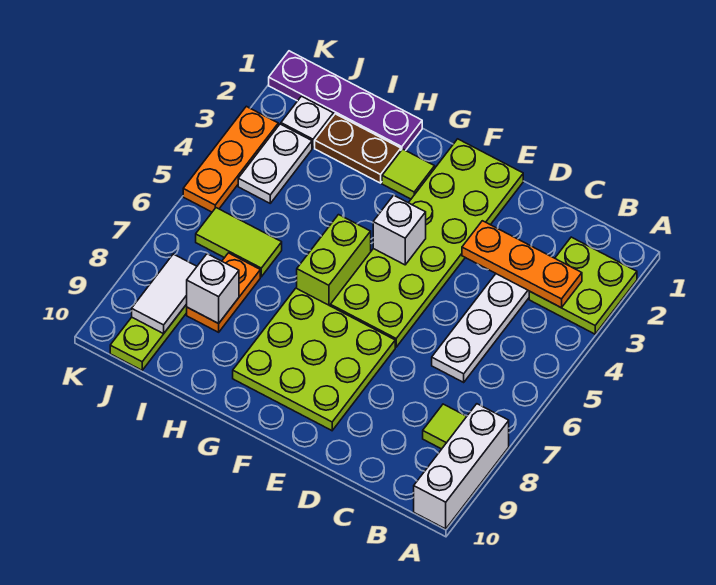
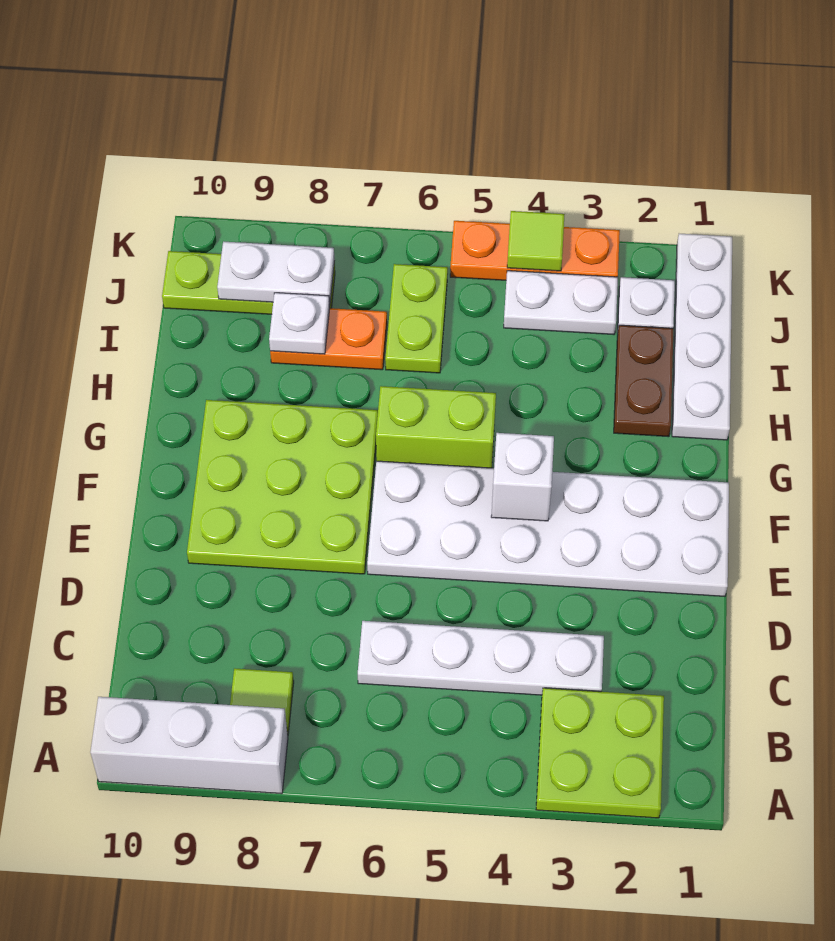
orange 1x3 plate [462,221,582,308] -> none
lime 2x6 plate [330,139,523,347] -> white 2x6 plate [367,461,729,596]
lime 1x1 tile [382,149,435,199] -> lime 1x1 tile moved to [507,211,565,271]
purple 1x4 plate [269,51,422,151] -> white 1x4 plate [672,234,732,440]
lime 1x2 tile [196,208,282,277] -> lime 1x2 plate [385,264,448,373]
white 1x1 brick [187,254,239,323] -> white 1x1 plate [269,293,330,354]
white 1x2 tile [132,254,197,334] -> white 1x2 plate [217,242,335,304]

